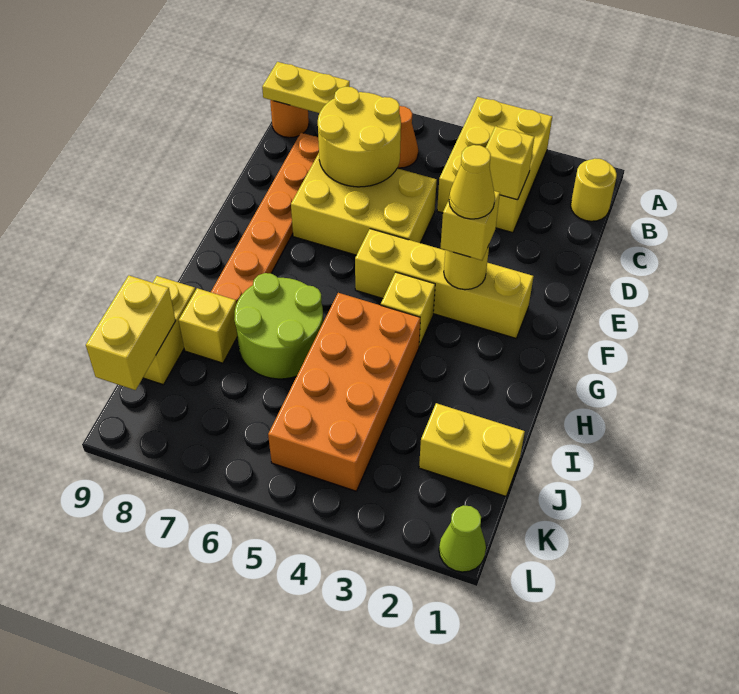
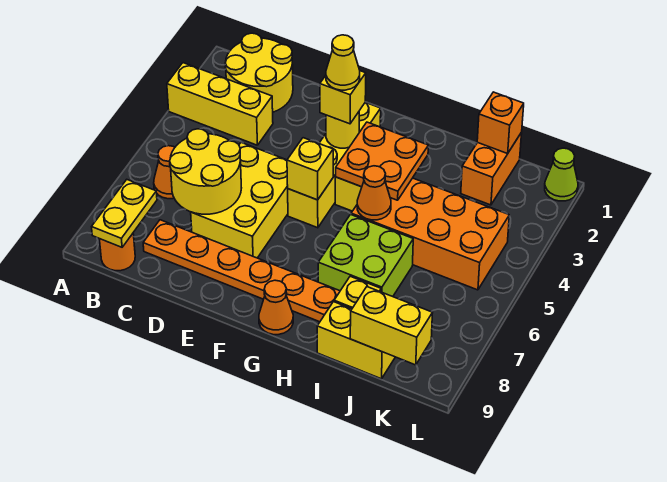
yellow 2x3 brick [437,97,552,233] -> yellow 1x3 brick [167,63,273,145]
yellow 1x1 round brick [571,159,617,221] -> yellow 2x2 round brick [225,33,293,112]
yellow 1x1 brick [486,126,534,200] -> yellow 1x1 brick moved to [287,138,333,200]
none -> orange 2x2 plate [336,122,428,200]
none -> orange 1x1 cone [259,280,293,335]
none -> orange 1x1 cone [357,166,391,220]
lime 2x2 round brick [234,273,323,379] -> lime 2x2 brick [318,214,413,297]
yellow 1x2 brick [419,403,525,496] -> orange 1x2 brick [461,132,522,205]
none -> orange 1x1 brick [477,92,524,153]

